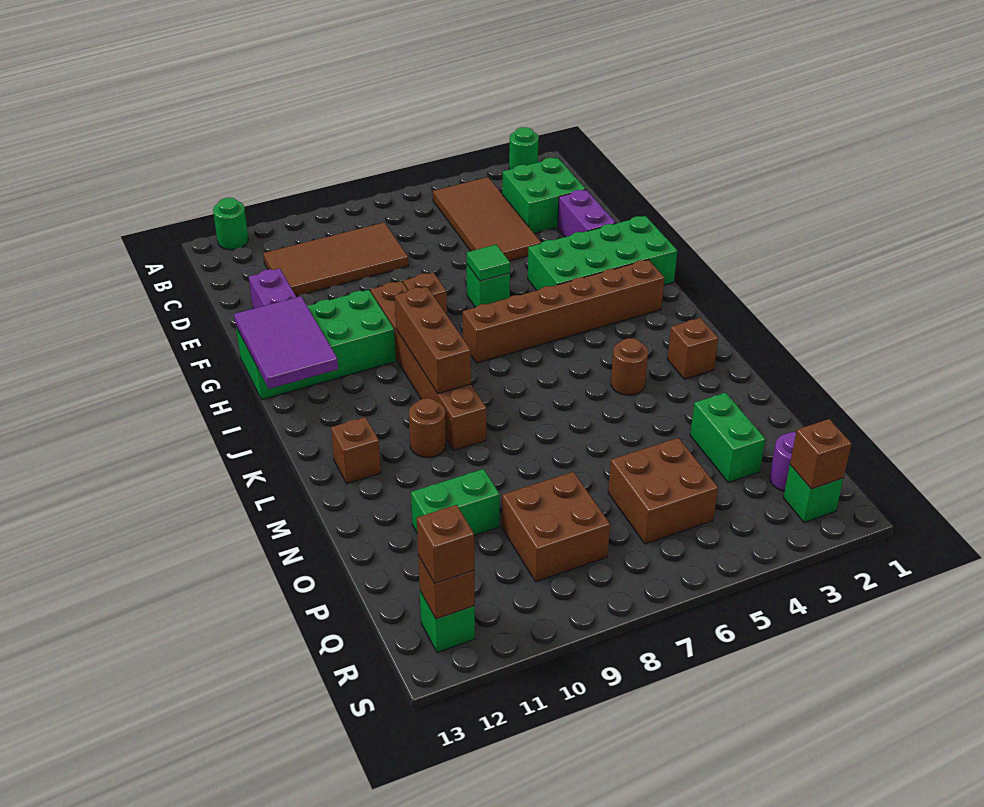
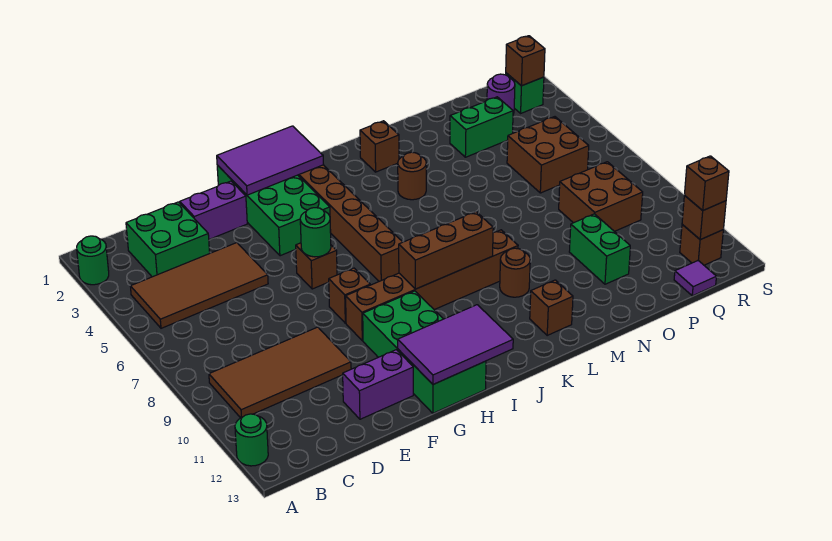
brown 2x4 tile [263,222,408,296] -> brown 2x4 tile turned to [209,327,351,418]
none -> purple 2x3 tile [217,126,323,195]
green 1x1 brick [467,264,510,308] -> brown 1x1 brick [296,243,337,289]
green 1x1 tile [467,245,510,281] -> green 1x1 round brick [300,208,331,257]
none -> purple 1x1 tile [674,261,716,296]
green 1x1 brick [420,591,475,653] -> brown 1x1 brick [680,225,723,265]

